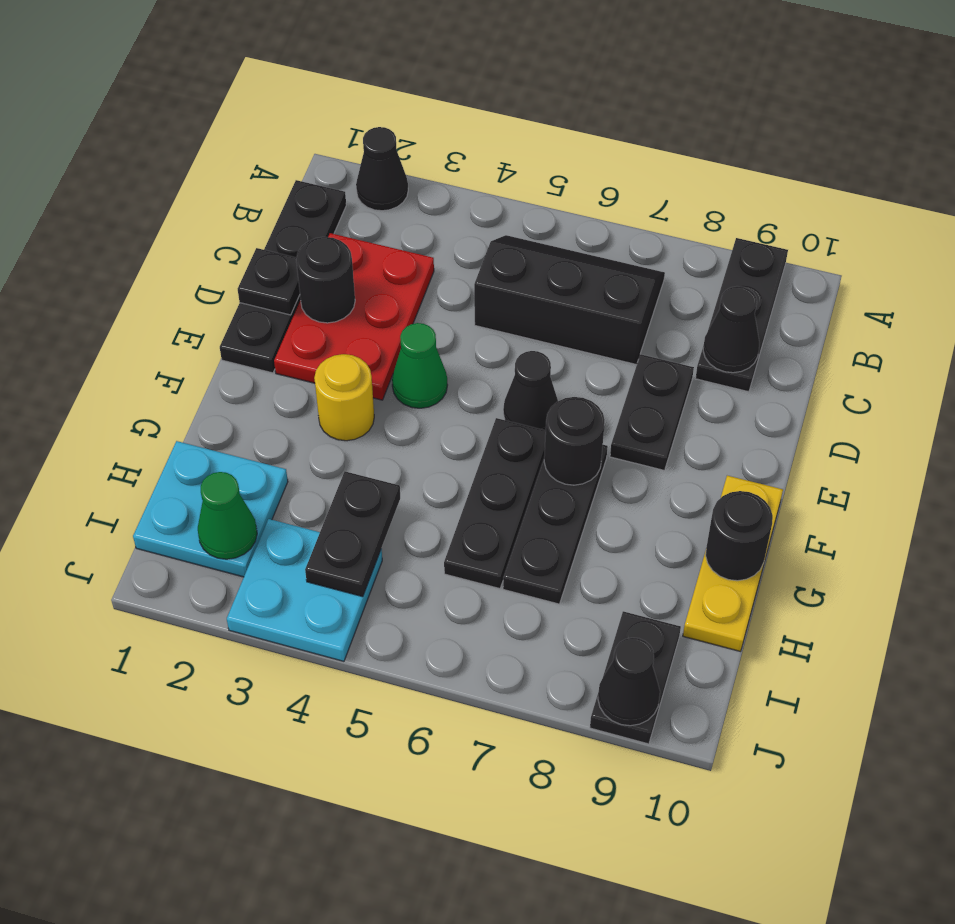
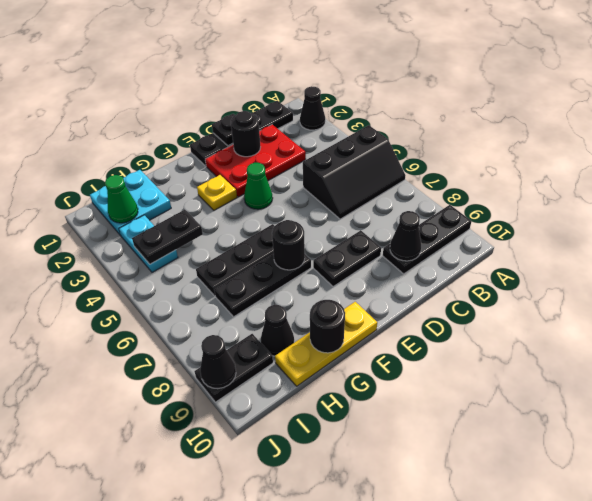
black 2x3 slope [474,235,665,365] -> black 2x3 slope turned to [303,125,405,219]
black 1x1 cone [503,351,558,430] -> black 1x1 cone moved to [261,305,294,356]
yellow 1x1 round brick [314,354,374,441] -> yellow 1x1 plate [197,175,237,210]
cyan 2x2 plate [227,519,382,661] -> cyan 1x2 plate [119,215,178,272]

